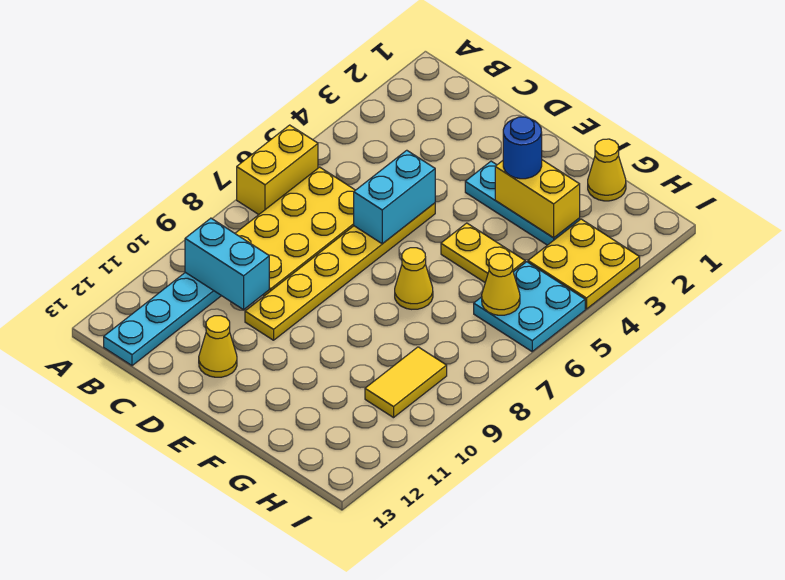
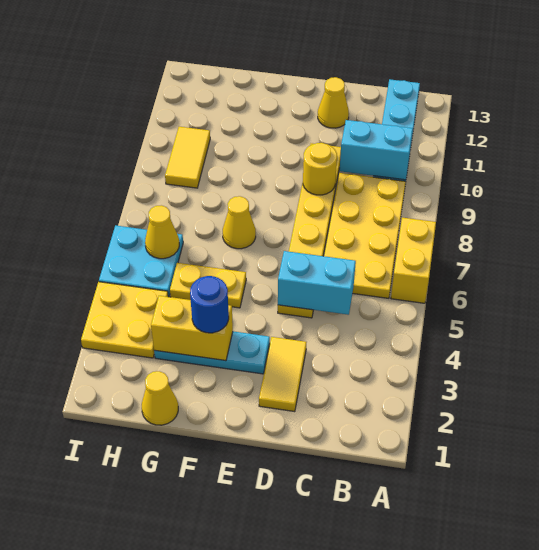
none -> yellow 1x2 tile [259,337,306,412]
cyan 1x2 brick [354,150,435,244] -> cyan 1x2 brick turned to [278,251,356,315]
none -> yellow 1x1 round brick [303,143,337,195]

